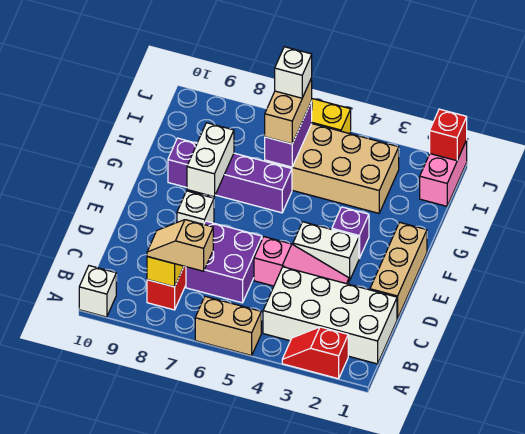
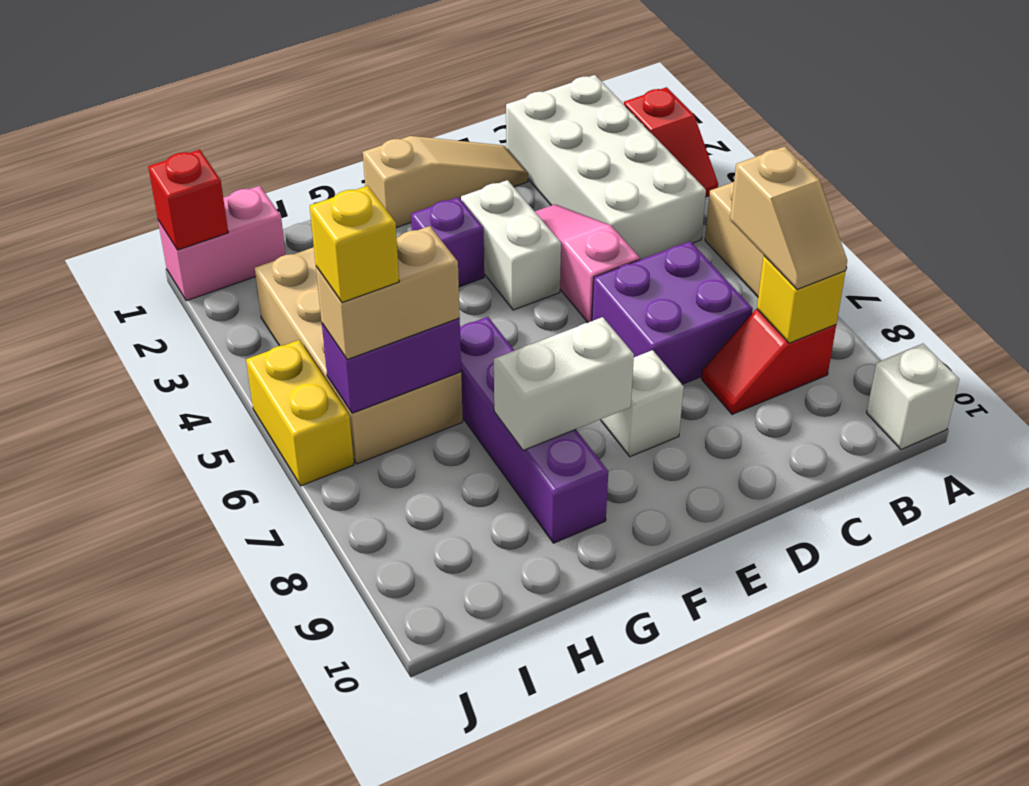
tan 1x3 brick [370,222,427,319] -> tan 1x3 slope [363,136,528,228]
white 1x1 brick [275,47,312,98] -> yellow 1x1 brick [310,186,399,303]

